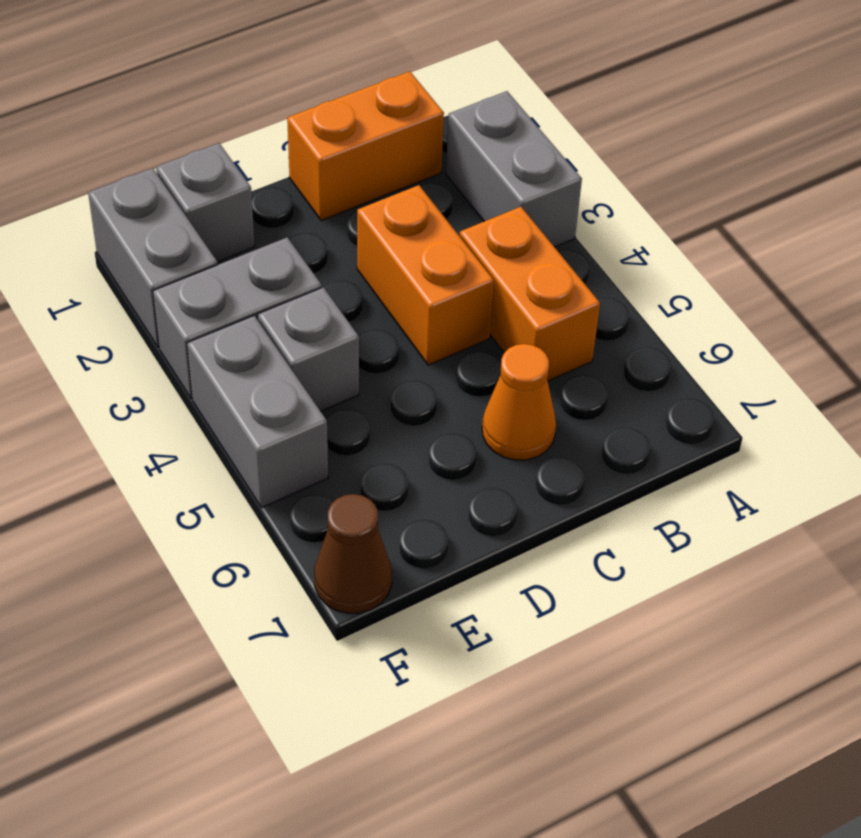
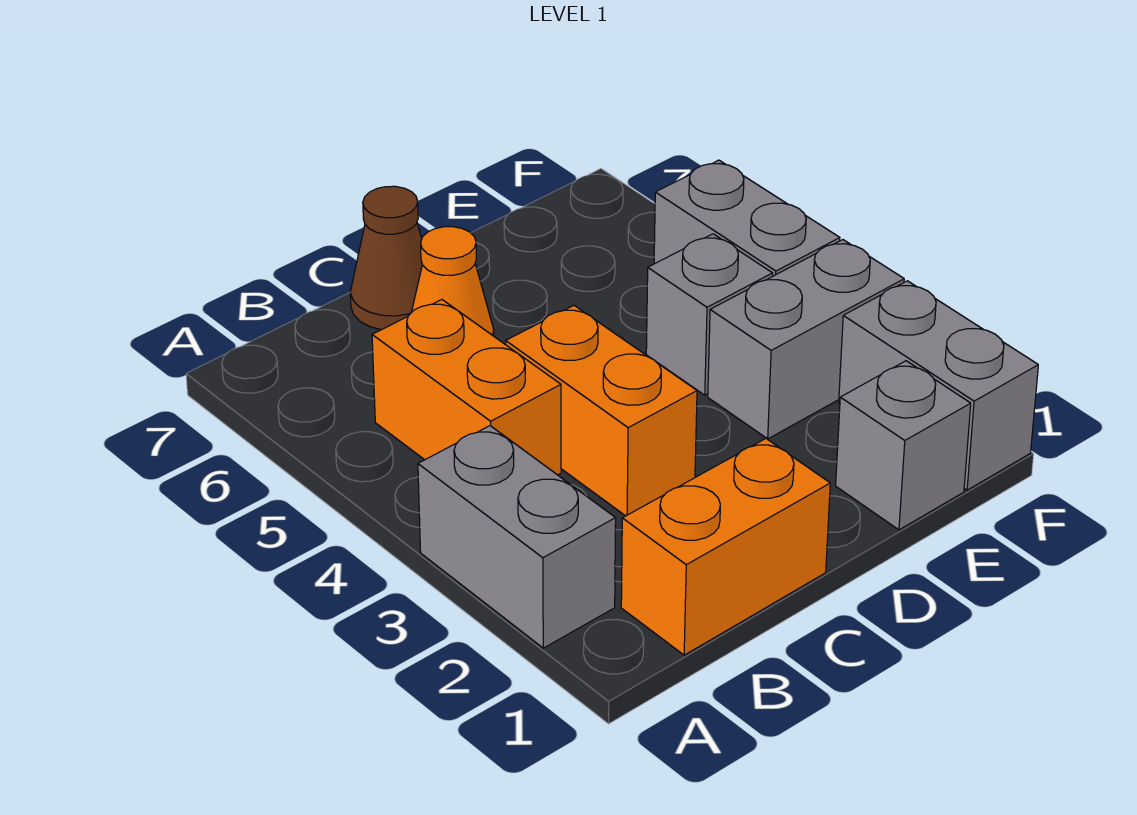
brown 1x1 cone [314,494,392,613] -> brown 1x1 cone moved to [350,186,422,330]

